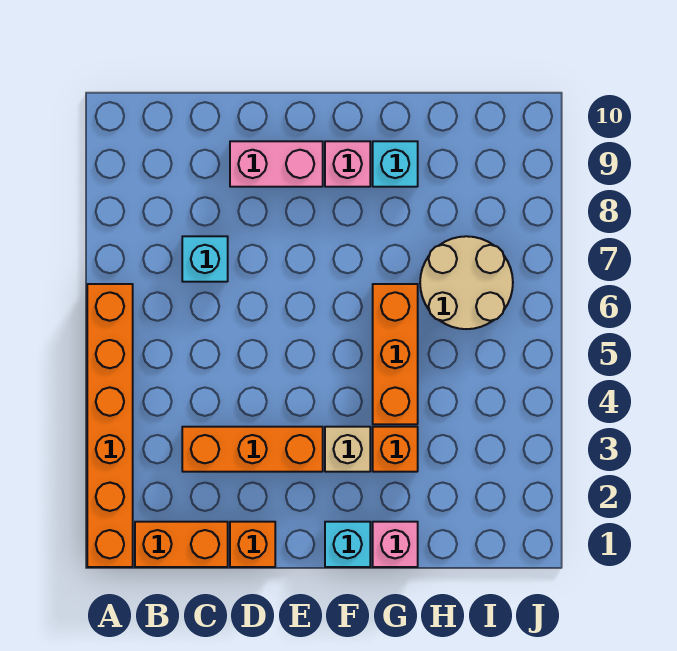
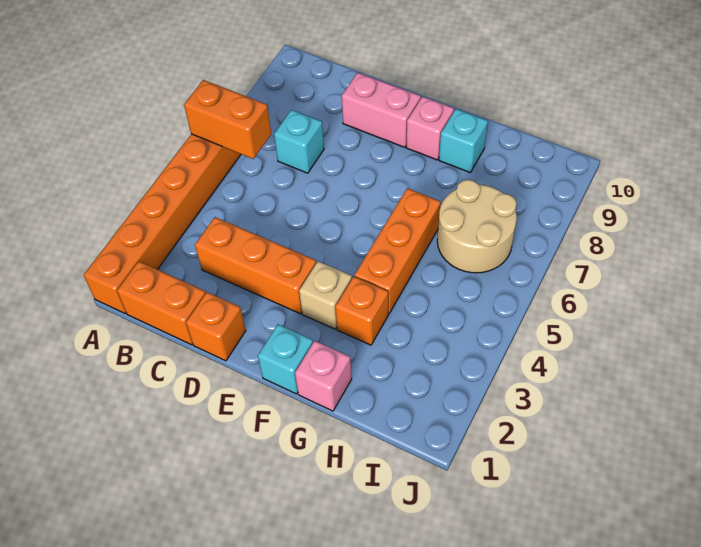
none -> orange 1x2 brick [184,80,271,159]

